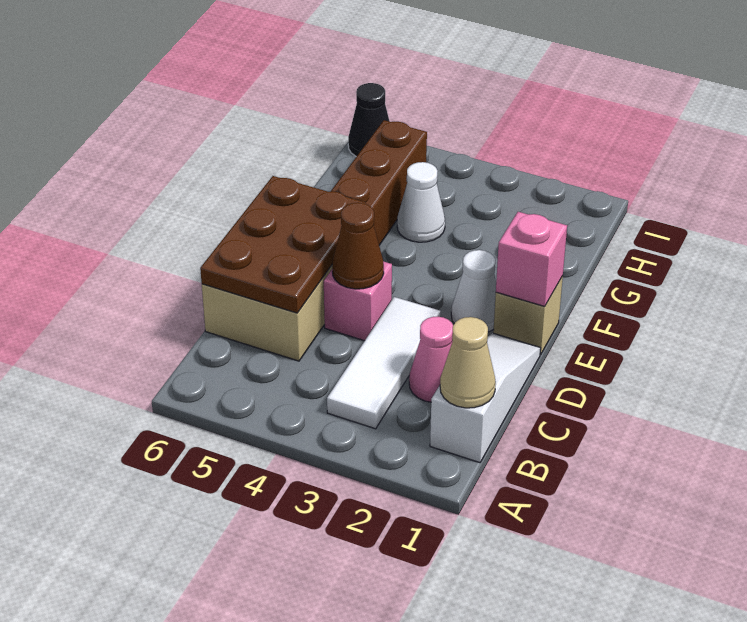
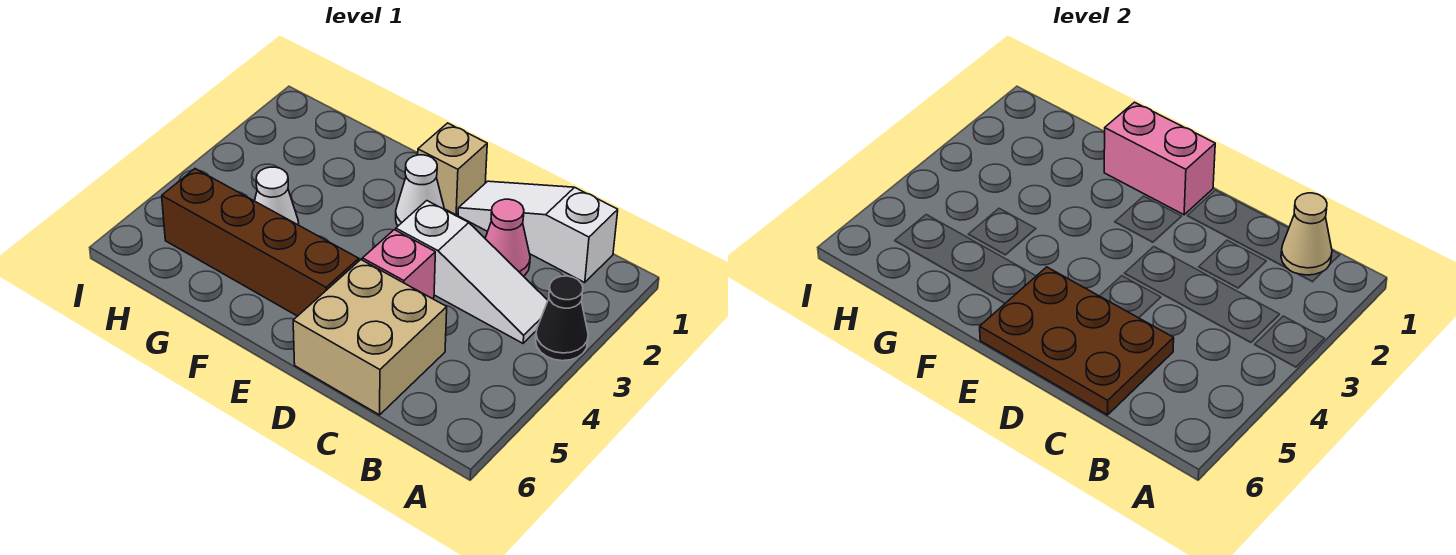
white 1x3 tile [327,297,441,429] -> white 1x3 slope [396,201,548,343]
brown 1x1 cone [332,203,384,289] -> none
pink 1x1 brick [496,212,567,306] -> pink 1x2 brick [1104,102,1215,215]
black 1x1 cone [348,83,390,157] -> black 1x1 cone moved to [536,276,588,361]

